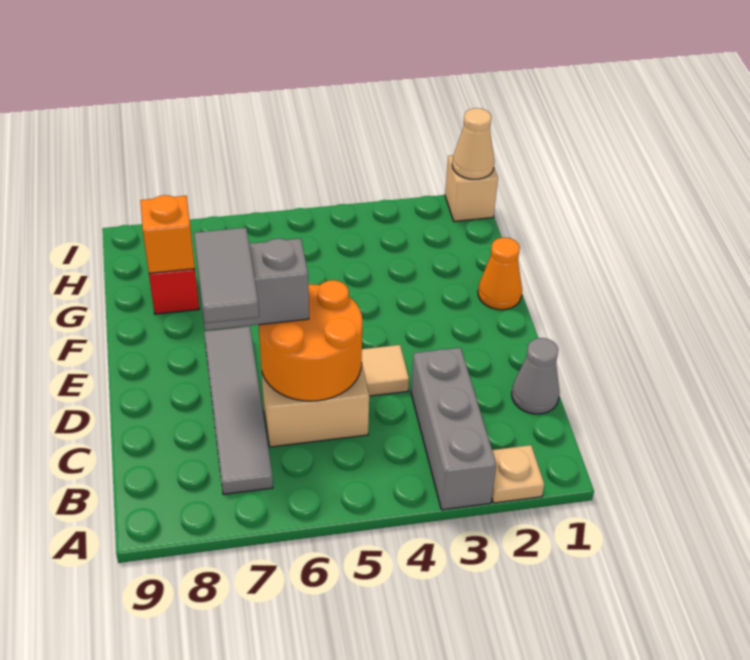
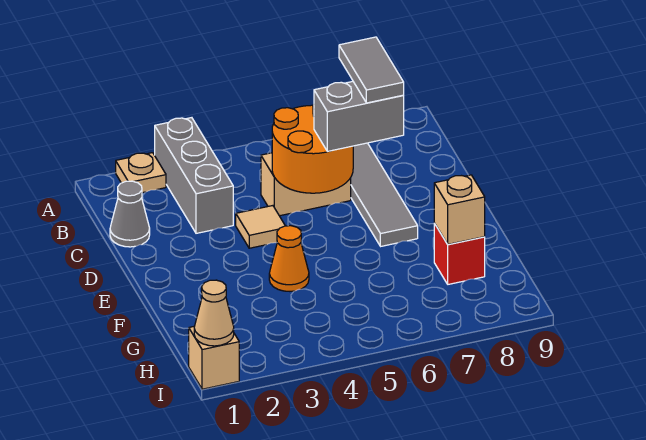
orange 1x1 cone [478,238,522,310] -> orange 1x1 cone moved to [269,226,309,291]
orange 1x1 brick [140,195,195,273] -> tan 1x1 brick [434,175,485,244]

